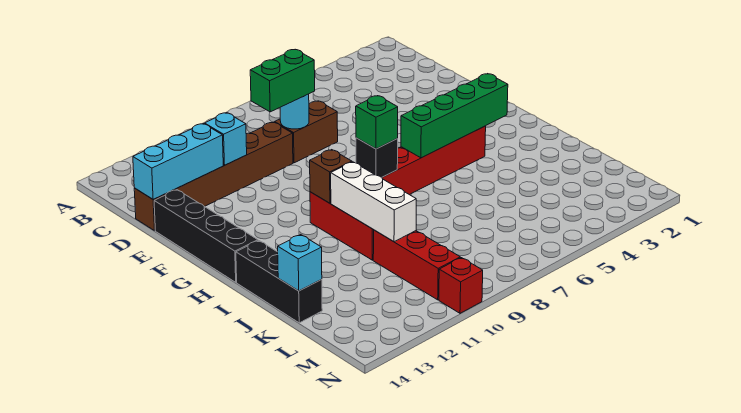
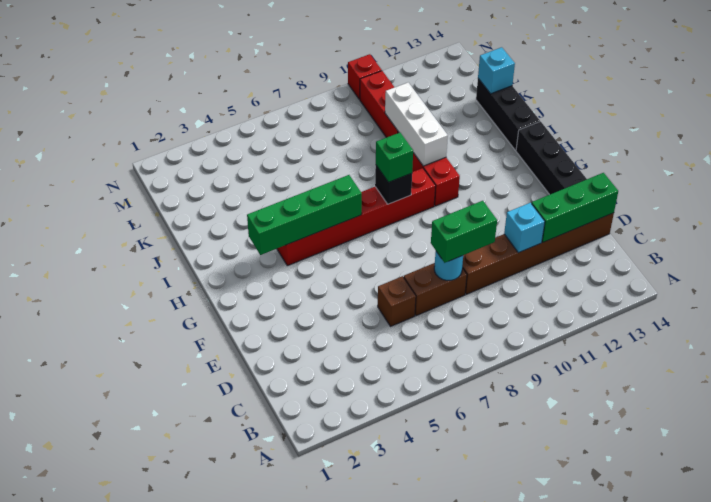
cyan 1x3 brick [133,124,223,199] -> green 1x3 brick [531,173,618,242]
brown 1x1 brick [310,150,352,203] -> brown 1x1 brick moved to [378,276,416,326]

